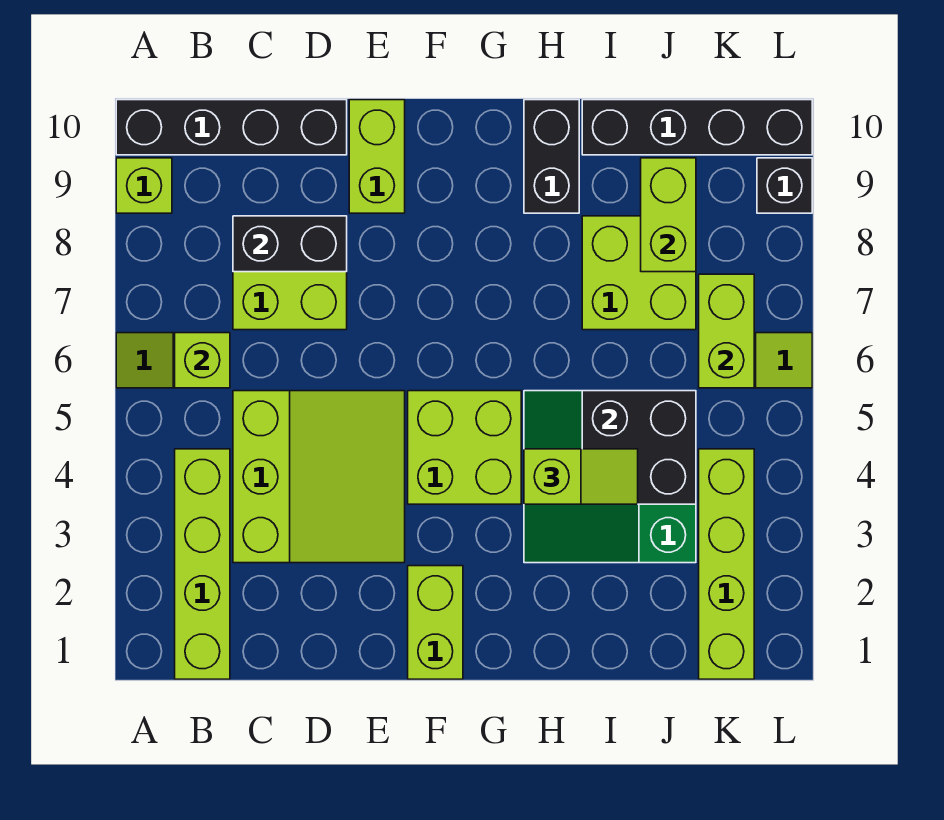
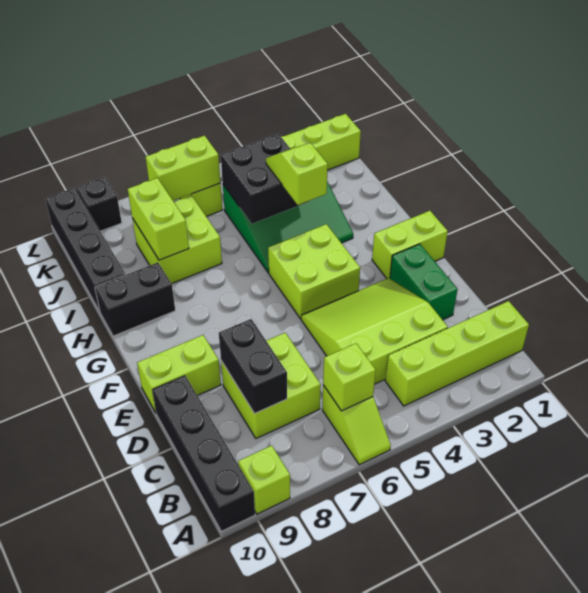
none -> green 1x2 brick [390,244,458,320]
lime 1x2 brick [641,158,696,272] -> lime 1x2 brick turned to [128,178,189,260]

